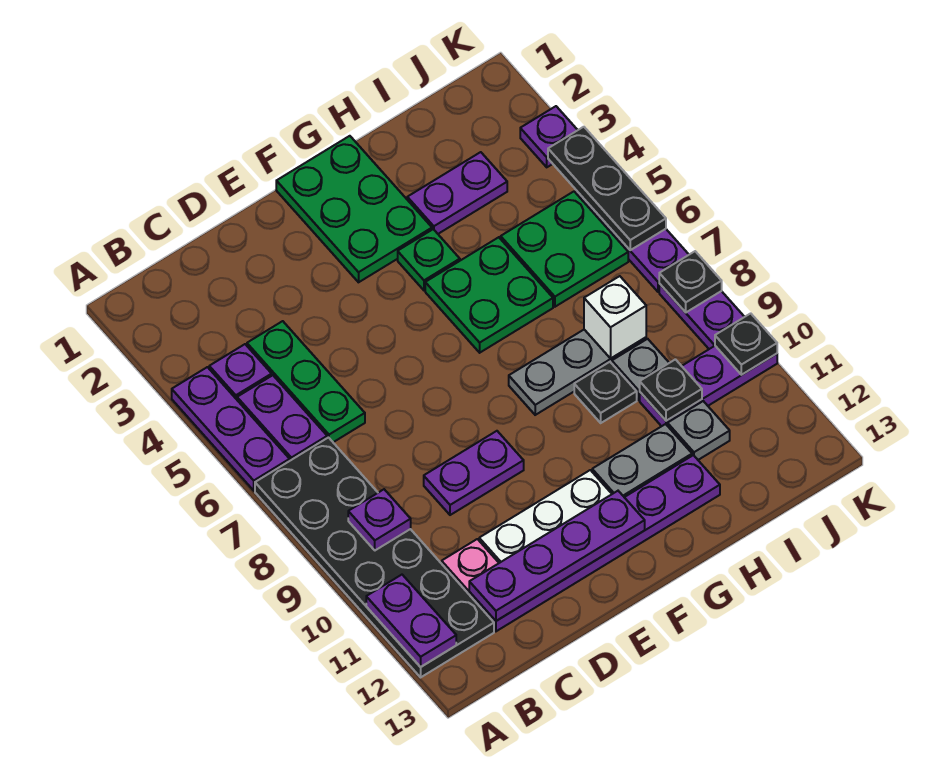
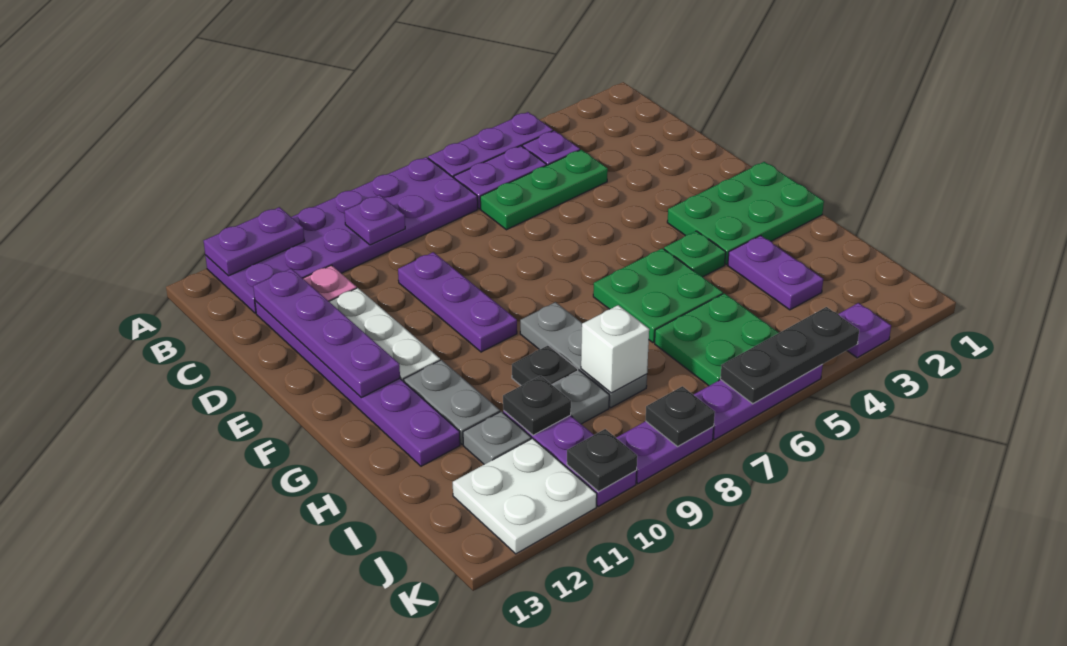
black 2x6 plate [255,438,494,677] -> purple 2x6 plate [205,157,478,313]
purple 1x2 plate [424,431,524,515] -> purple 1x3 plate [398,252,517,352]
none -> white 2x2 plate [453,438,597,554]

